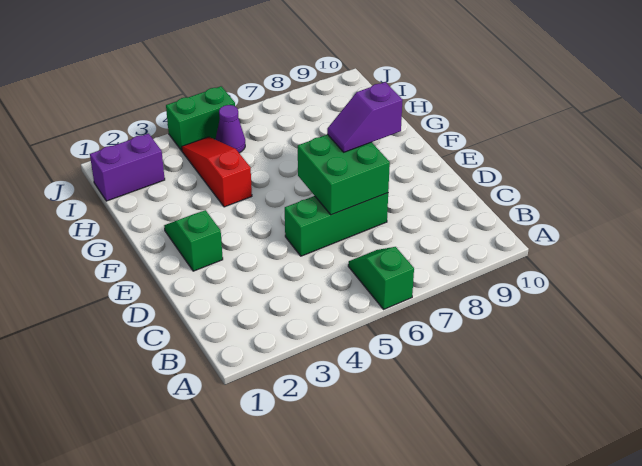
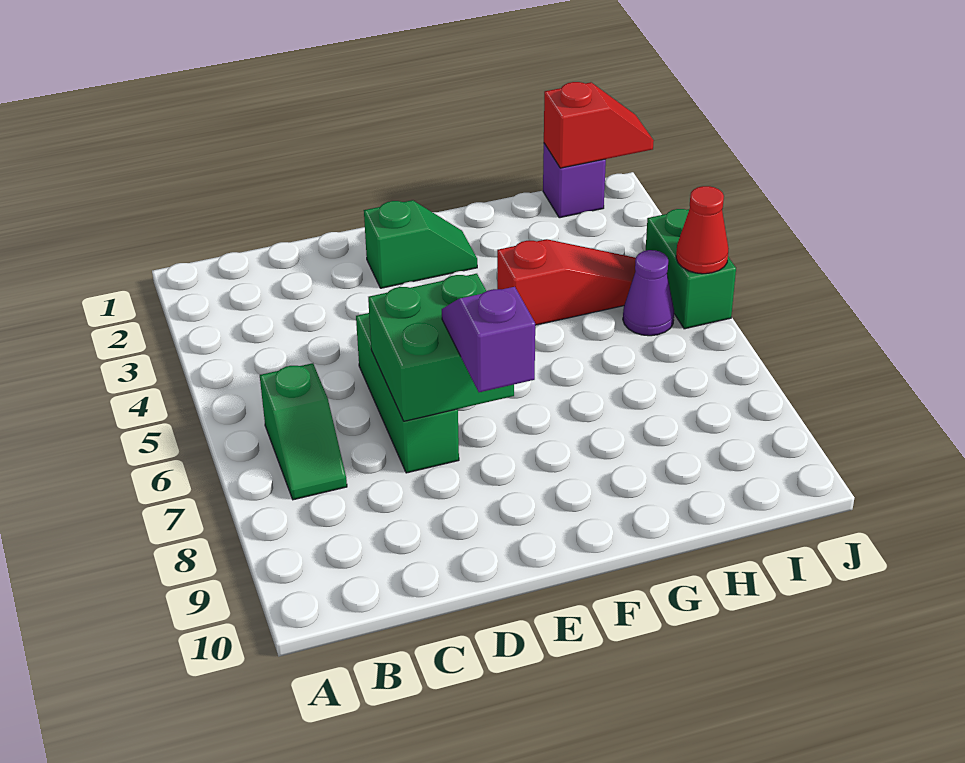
green 1x2 slope [348,247,414,309] -> green 1x2 slope turned to [260,363,347,500]
purple 1x2 brick [90,134,165,201] -> purple 1x1 brick [543,144,606,218]
none -> red 1x2 slope [544,82,654,168]
none -> red 1x1 cone [676,186,729,274]

